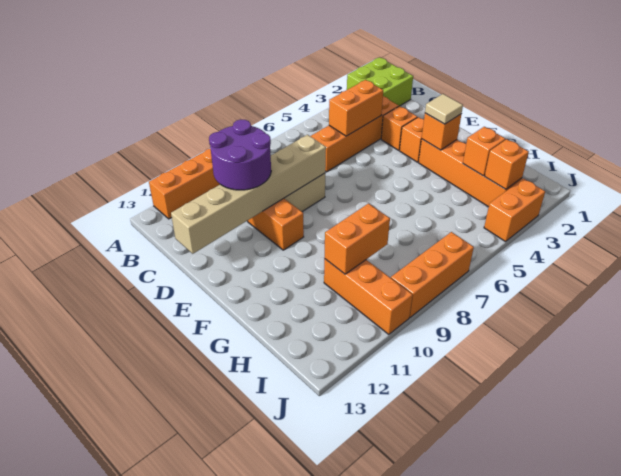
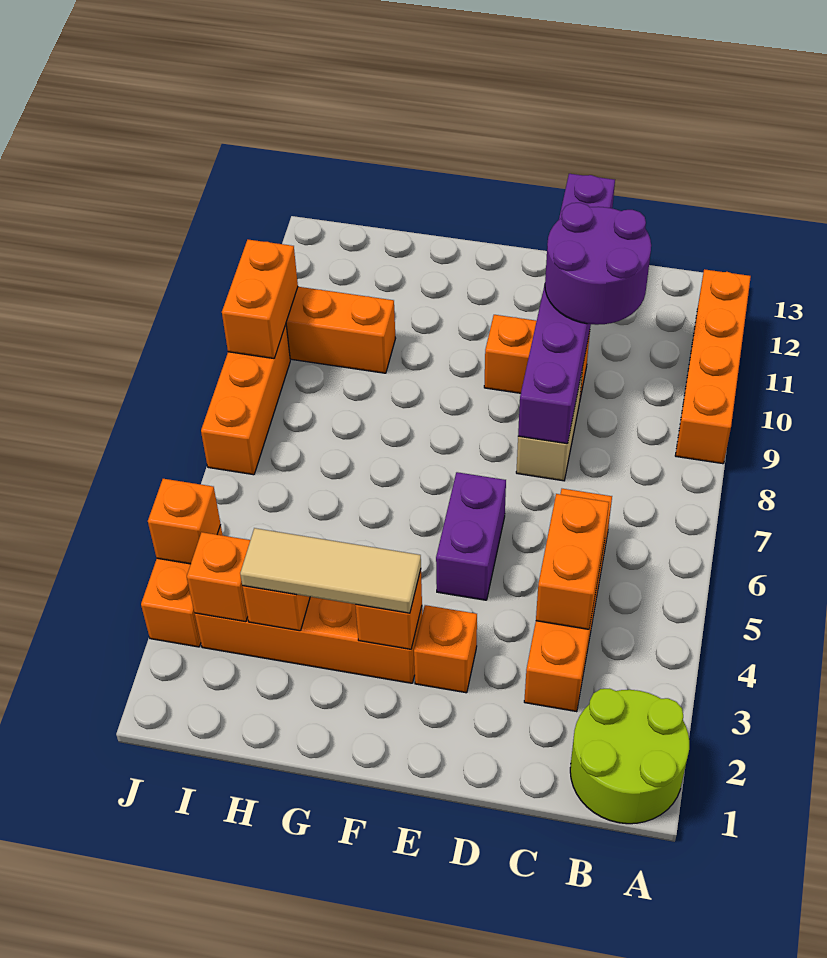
lime 2x2 brick [347,57,413,106] -> lime 2x2 round brick [570,689,689,824]
orange 1x1 brick [381,106,417,150] -> orange 1x1 brick moved to [148,479,221,564]
tan 1x6 brick [171,135,326,254] -> purple 1x6 brick [518,174,615,444]
none -> purple 1x2 brick [436,472,506,600]
tan 1x1 tile [425,94,463,124] -> tan 1x3 tile [240,528,421,613]
orange 1x2 brick [325,204,390,274] -> orange 1x2 brick moved to [222,240,298,358]

